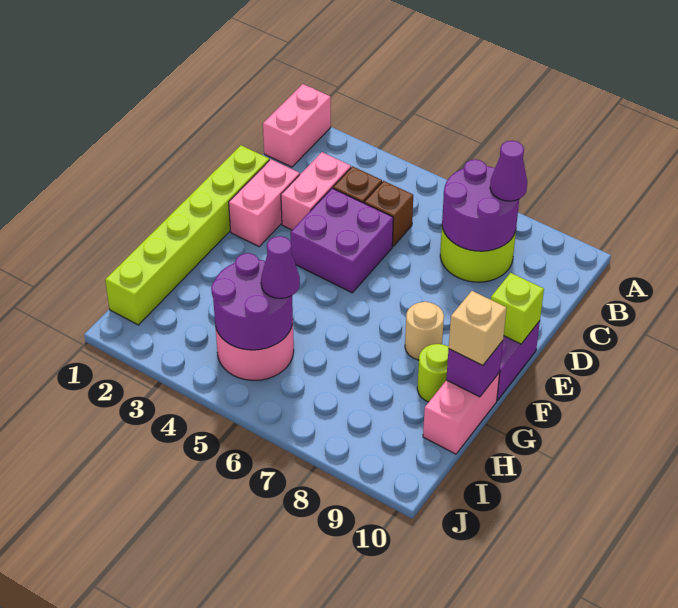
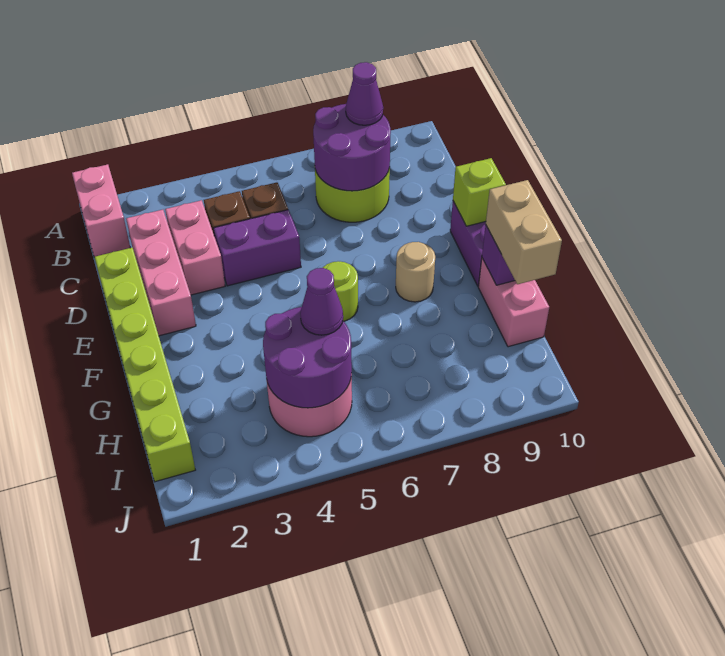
pink 1x2 brick [229,159,300,246] -> pink 1x3 brick [126,210,196,336]
purple 2x2 brick [290,188,393,293] -> purple 1x2 brick [213,210,301,286]
lime 1x1 round brick [417,344,449,402] -> lime 1x1 round brick moved to [323,261,358,321]
tan 1x1 brick [449,291,506,365] -> tan 1x2 brick [486,180,562,284]

